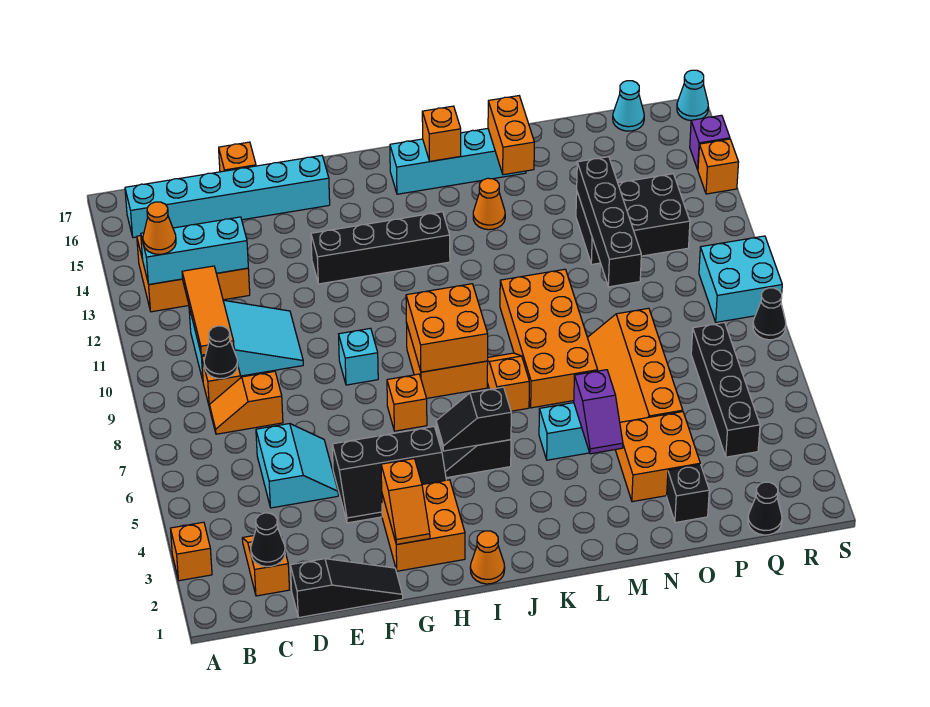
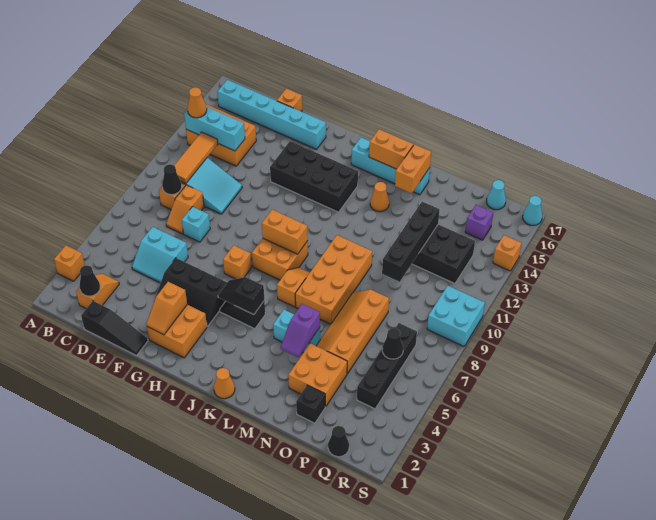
orange 1x2 slope [209,371,283,434] -> orange 1x2 slope turned to [166,185,204,234]
cyan 2x2 slope [256,424,338,508] -> cyan 2x2 slope turned to [132,227,188,283]
cyan 1x1 brick [339,328,378,385] -> cyan 1x1 brick moved to [182,207,210,242]
black 1x4 brick [311,212,450,284] -> black 2x4 brick [270,141,358,212]
orange 1x1 cone [470,531,505,584] -> orange 1x1 cone moved to [214,368,235,399]
orange 2x2 brick [406,284,488,372] -> orange 1x2 brick [262,210,308,254]
orange 1x1 brick [422,106,461,161] -> orange 1x2 brick [369,129,413,169]
black 1x1 cone [753,288,786,340] -> black 1x1 cone moved to [382,328,403,359]
purple 1x1 brick [690,115,730,169] -> purple 1x1 brick moved to [465,205,493,240]

